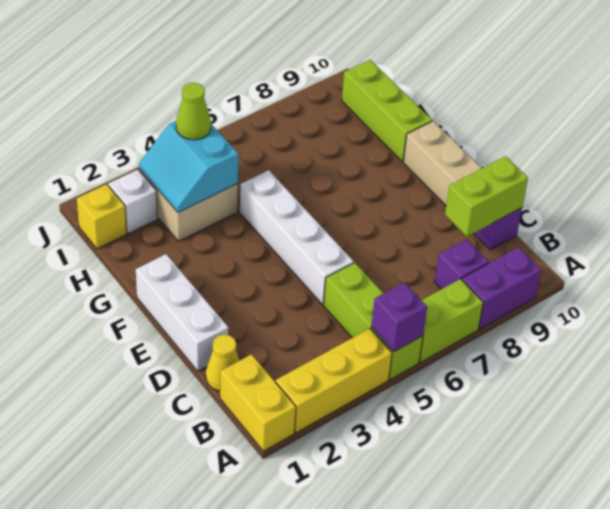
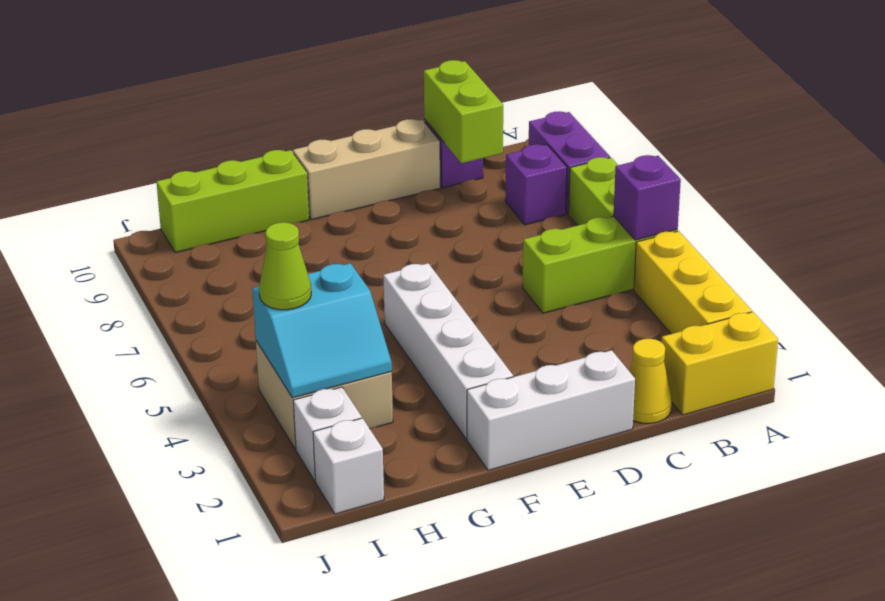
white 1x4 brick [240,170,354,304] -> white 1x4 brick turned to [383,263,513,439]
yellow 1x1 brick [77,184,127,249] -> white 1x1 brick [313,418,384,514]

